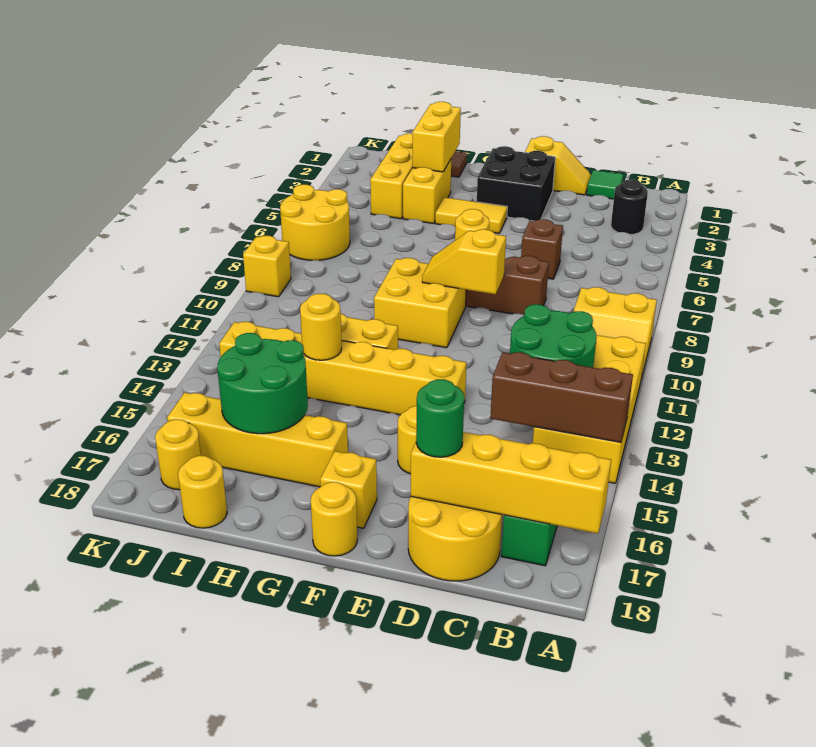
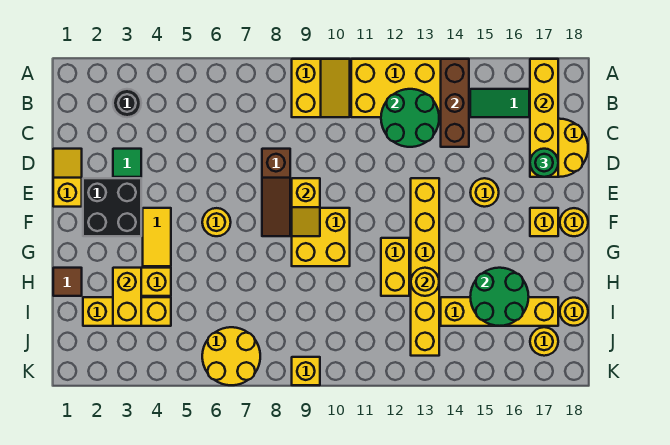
green 1x1 tile [587,170,623,199] -> green 1x1 tile moved to [113,149,141,177]
brown 1x1 brick [521,219,563,279] -> none
yellow 1x4 brick [167,393,348,487] -> yellow 1x4 brick turned to [441,297,558,326]
yellow 1x2 brick [412,102,461,172] -> yellow 1x2 brick turned to [113,268,141,326]

